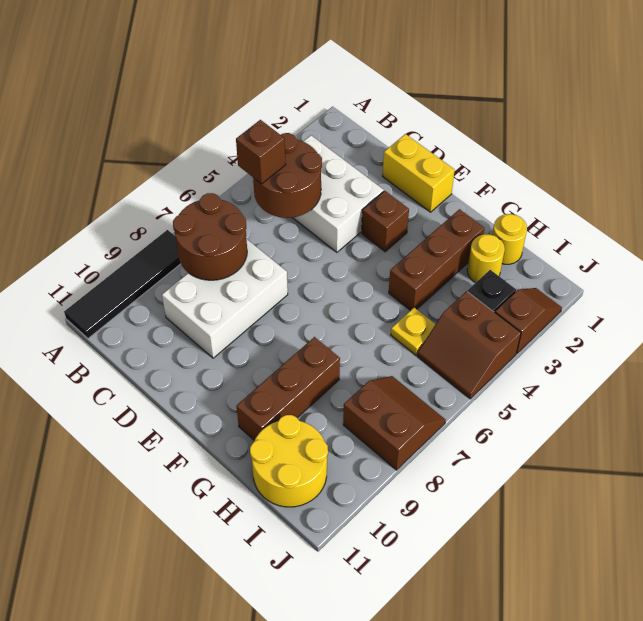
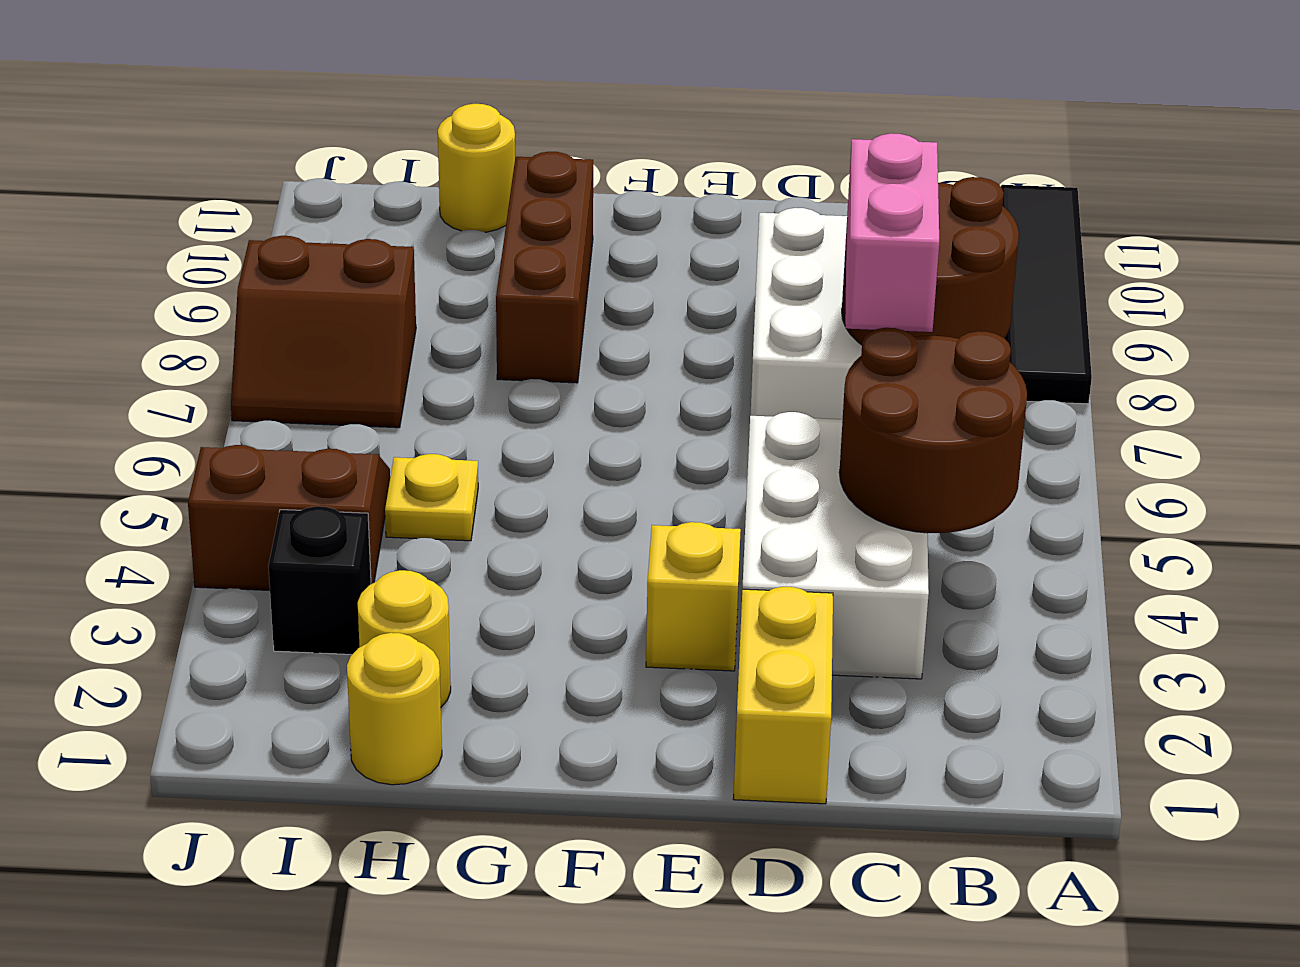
white 2x3 brick [293,135,384,252] -> white 2x3 brick turned to [742,412,929,679]
brown 1x1 brick [236,120,286,184] -> none
none -> pink 1x2 brick [845,133,939,332]
yellow 1x2 brick [382,134,455,212] -> yellow 1x2 brick turned to [733,587,833,804]
brown 1x1 brick [362,191,409,252] -> yellow 1x1 brick [646,522,741,671]
brown 1x3 brick [389,209,484,311] -> none
yellow 2x2 round brick [250,415,328,507] -> yellow 1x1 round brick [438,104,515,232]
brown 1x2 slope [495,288,562,353] -> none

